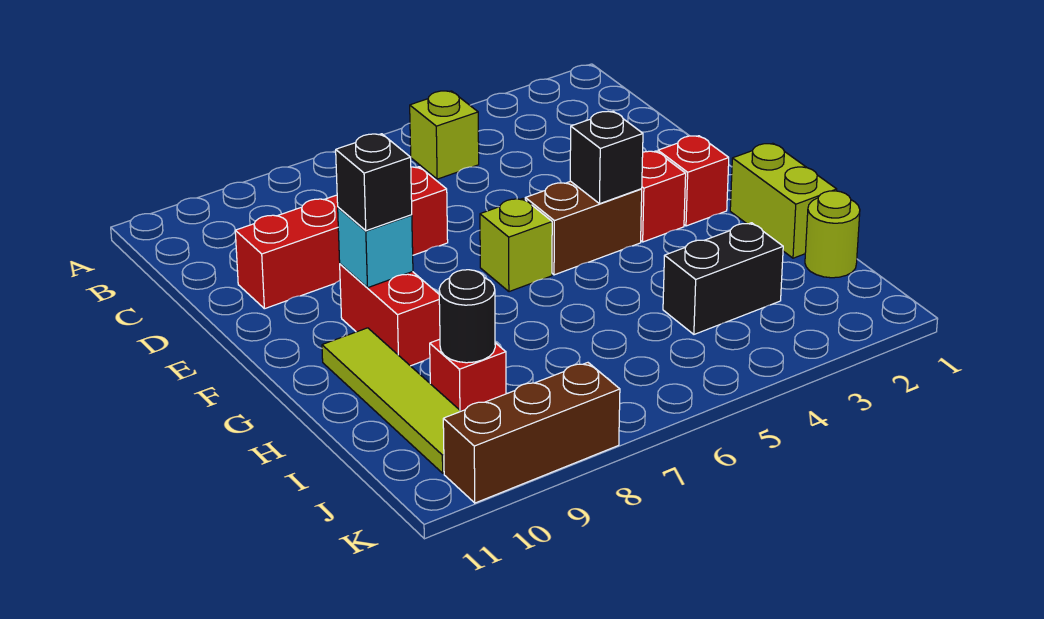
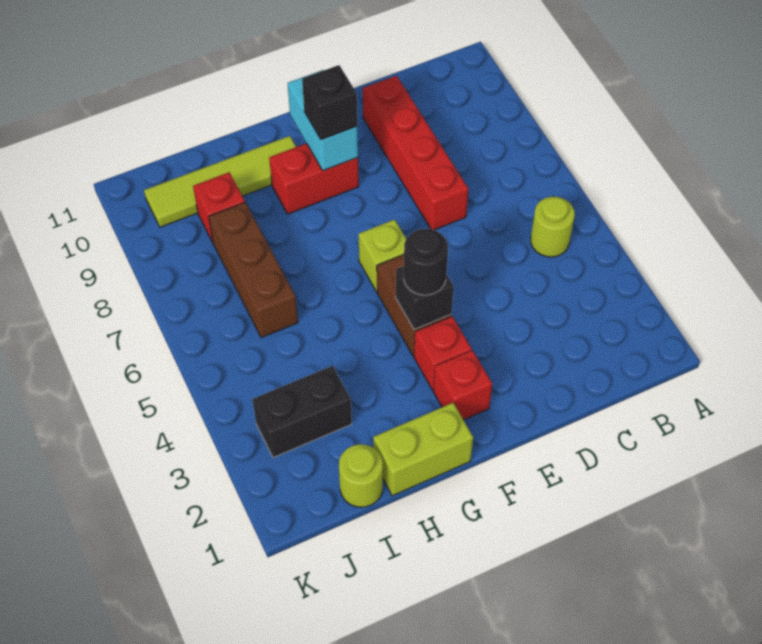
lime 1x1 brick [410,91,479,179] -> lime 1x1 round brick [531,197,575,257]
cyan 1x1 brick [338,207,413,288] -> cyan 1x2 brick [288,70,358,171]
black 1x2 brick [663,223,783,334] -> black 1x2 brick turned to [252,366,352,458]
black 1x1 round brick [439,270,495,363] -> black 1x1 round brick moved to [404,229,448,295]
brown 1x3 brick [443,363,620,503] -> brown 1x3 brick moved to [209,202,298,338]

